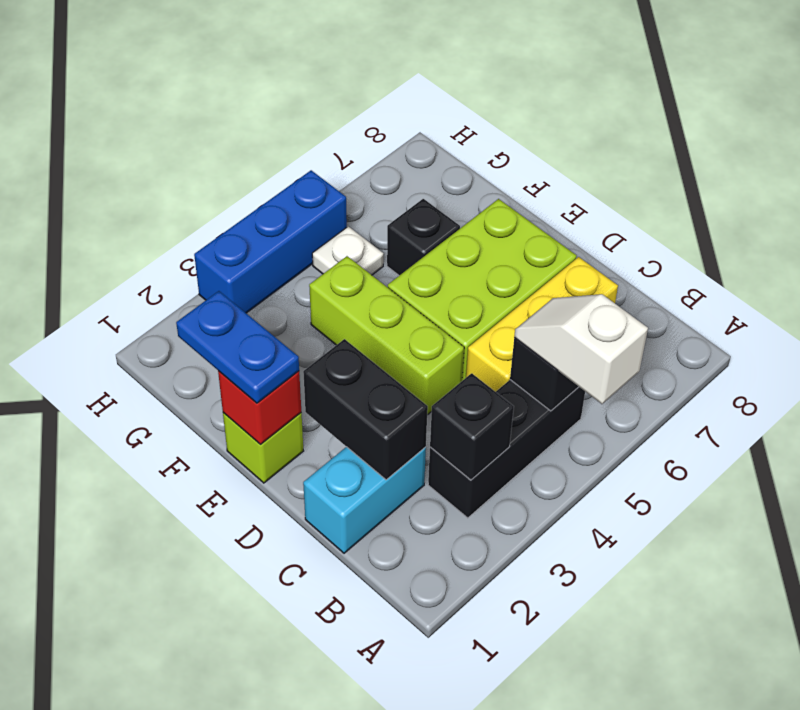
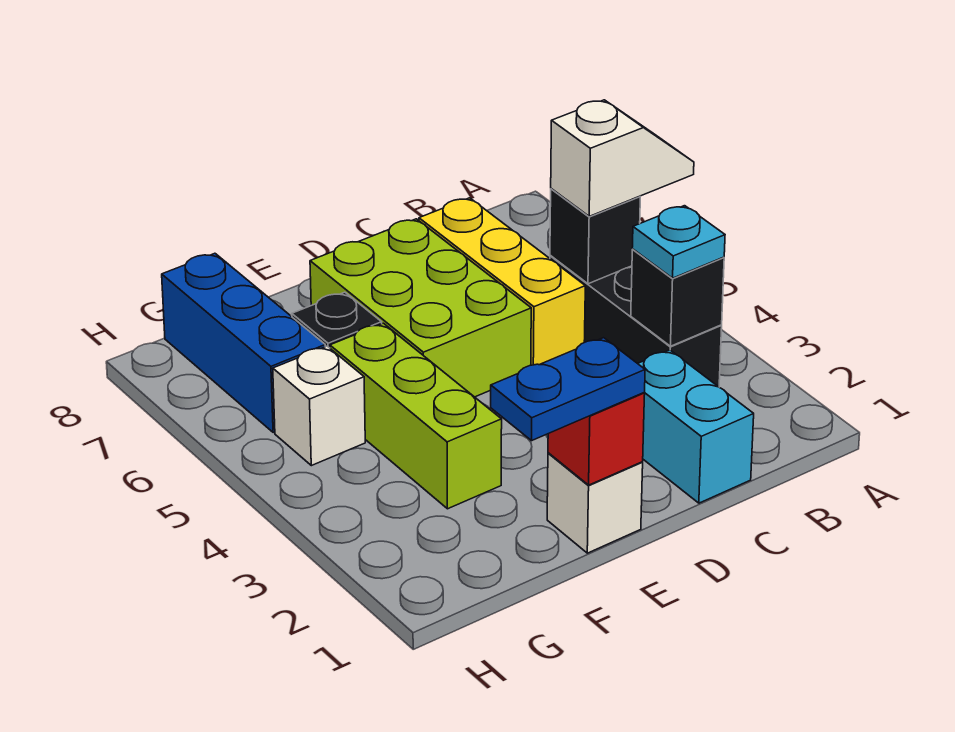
white 1x2 slope [514,294,648,404] -> white 1x2 slope turned to [551,100,694,216]
none -> cyan 1x1 plate [632,206,725,278]
black 1x2 brick [303,339,428,480] -> none
lime 1x3 brick [309,256,464,415] -> lime 1x3 brick turned to [330,323,502,509]
lime 1x1 brick [223,413,303,483] -> white 1x1 brick [547,453,643,553]
white 1x1 plate [312,226,384,275] -> white 1x1 brick [273,346,365,466]
blue 1x3 brick [194,170,347,313] -> blue 1x3 brick moved to [162,253,325,433]

